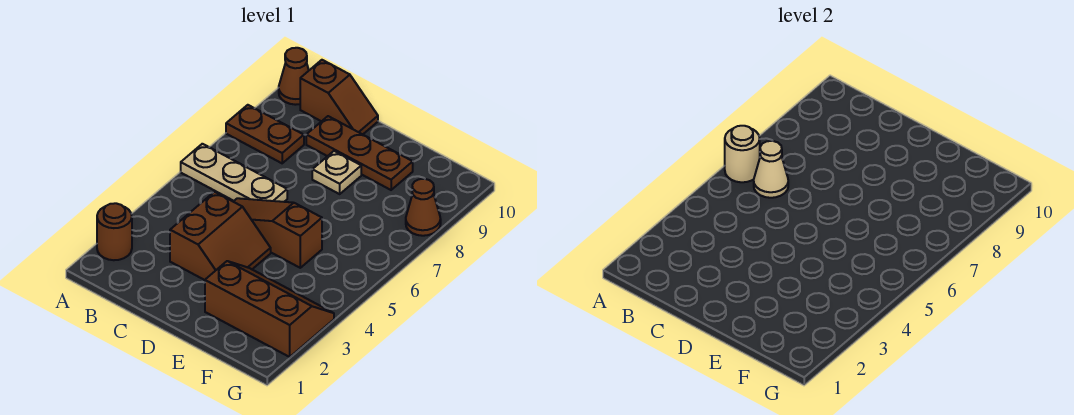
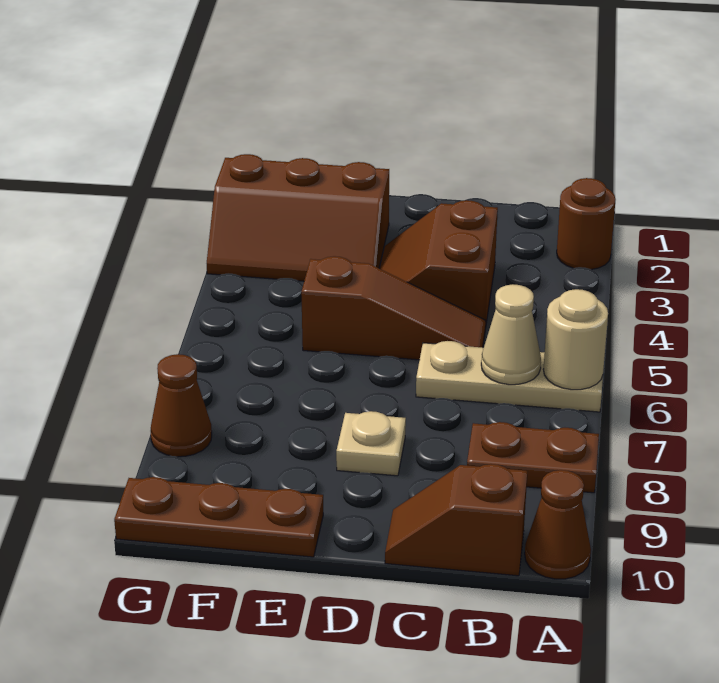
brown 1x3 plate [306,116,413,190] -> brown 1x3 plate moved to [114,477,323,557]

